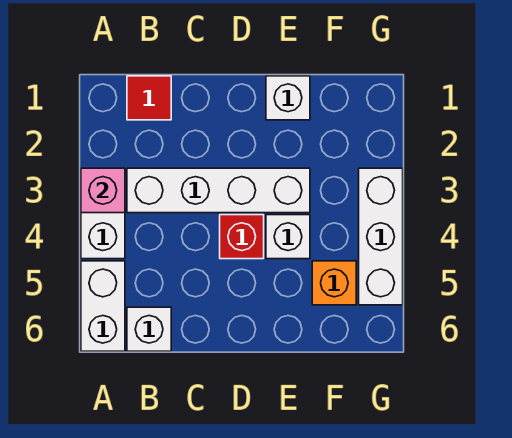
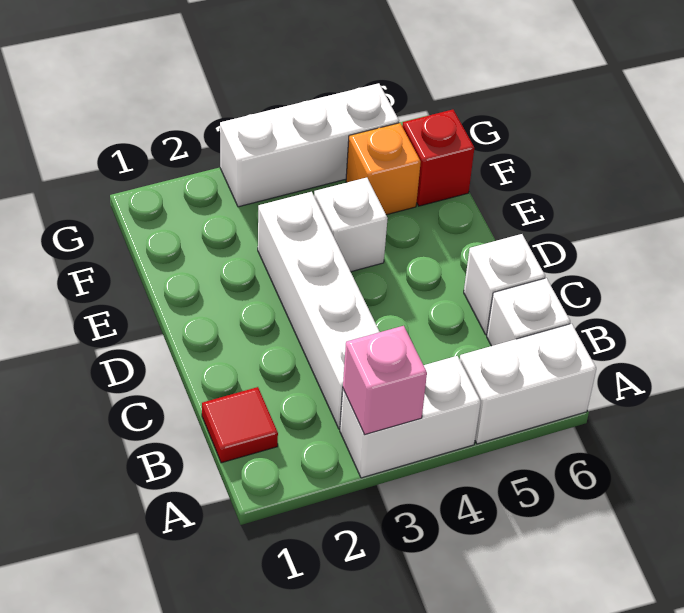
red 1x1 brick [220,215,264,259] -> red 1x1 brick moved to [402,110,474,206]
white 1x1 brick [266,76,310,120] -> white 1x1 brick moved to [464,234,545,335]

